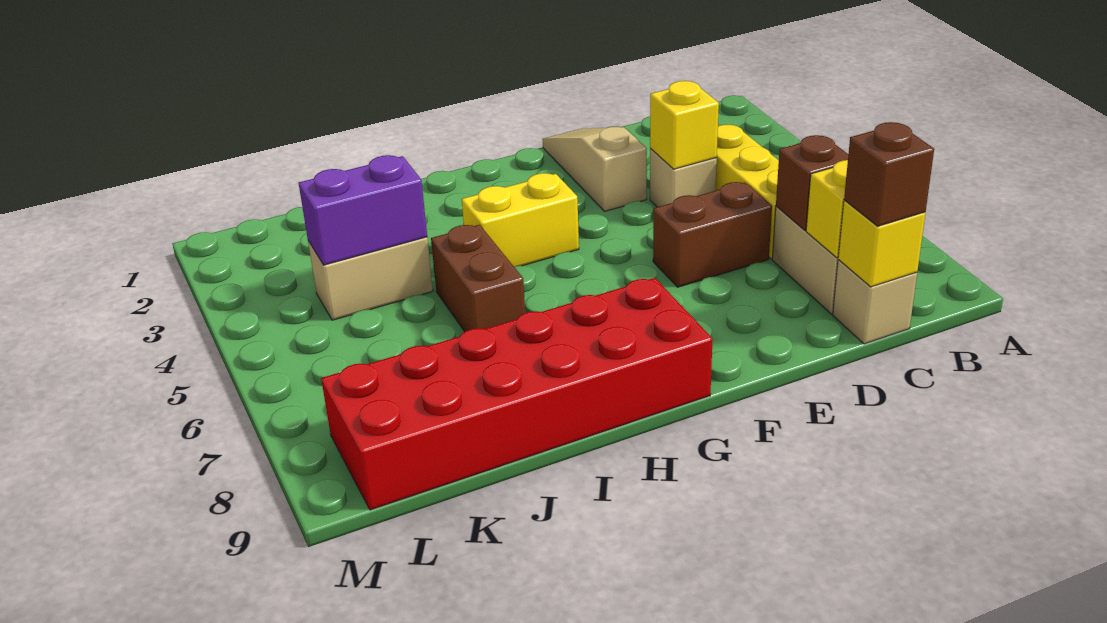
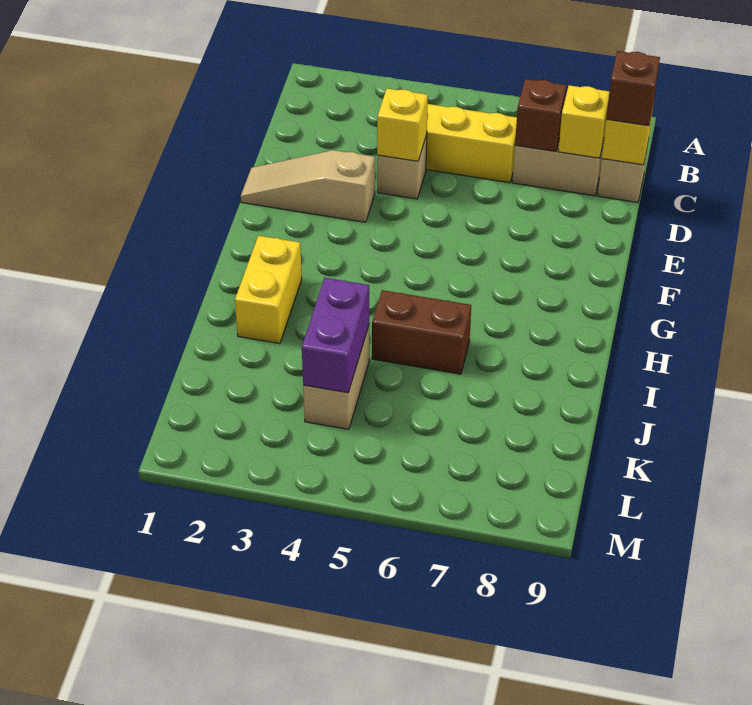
brown 1x2 brick [653,182,772,287] -> none
yellow 1x2 brick [462,173,579,266] -> yellow 1x2 brick moved to [235,236,302,344]
red 2x6 brick [321,278,713,510] -> none

